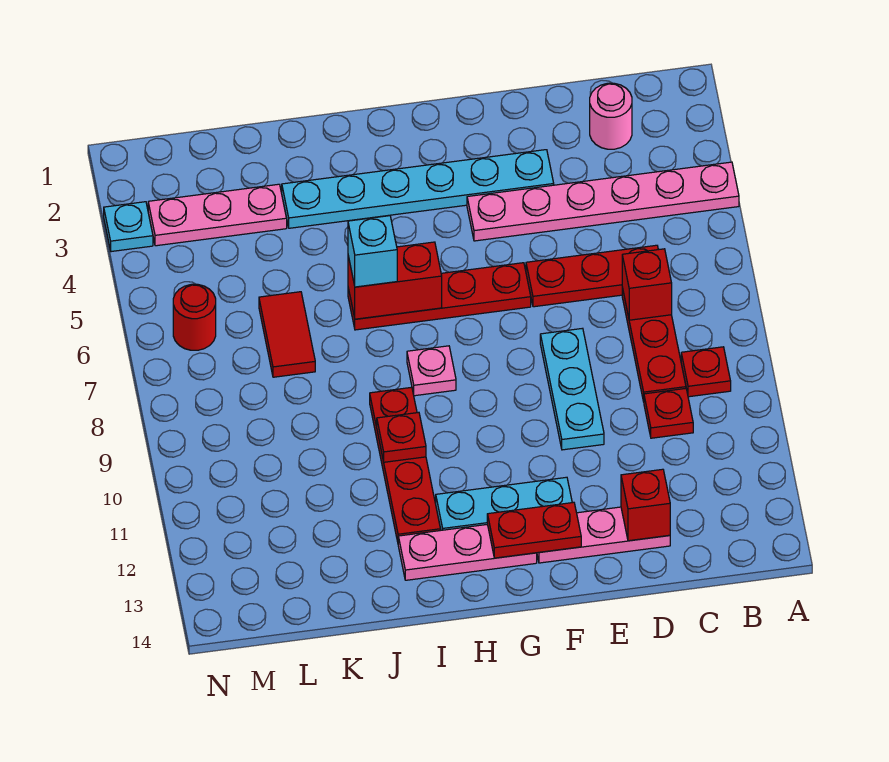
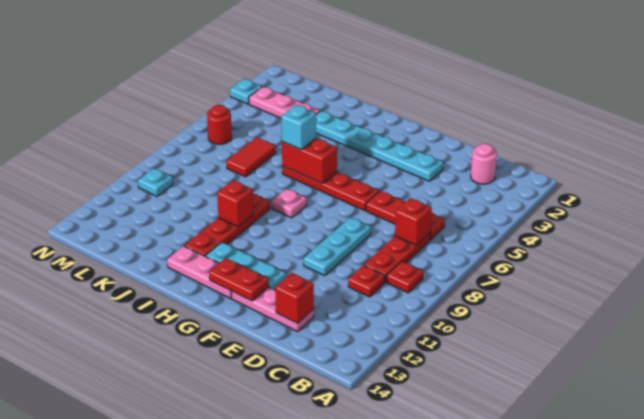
pink 1x6 plate [467,162,739,241] -> none
red 1x1 plate [377,412,426,462] -> red 1x1 brick [217,180,254,227]
none -> cyan 1x1 plate [138,168,173,196]

